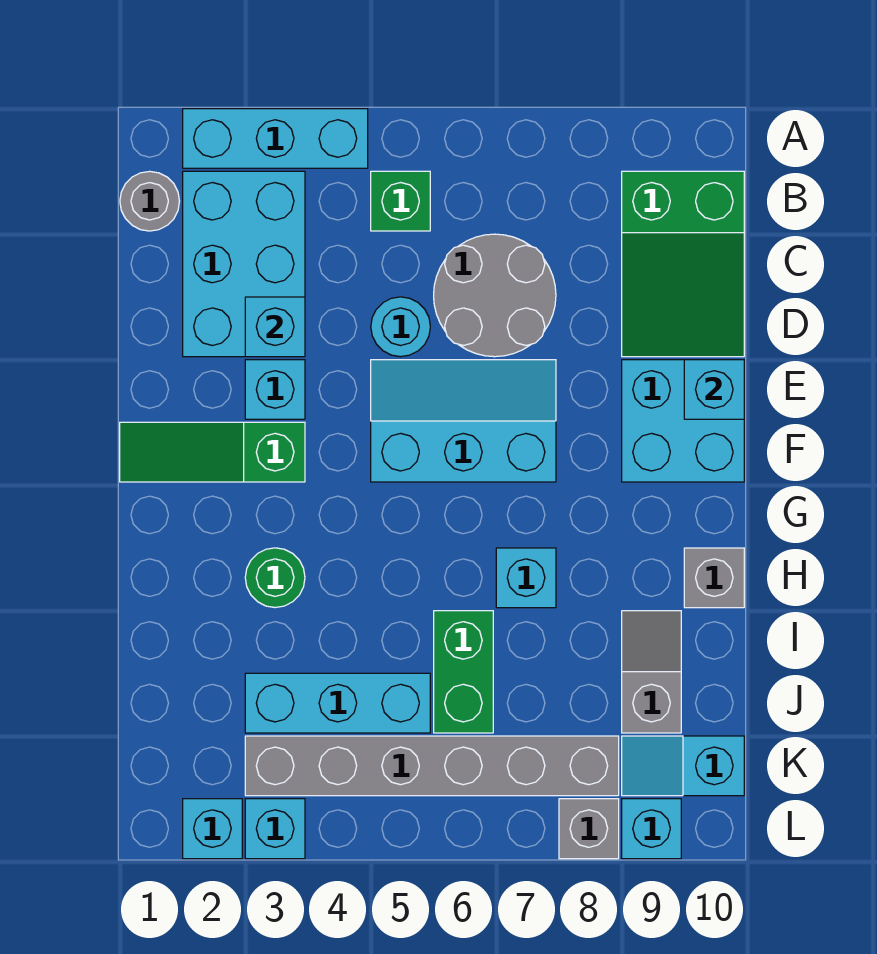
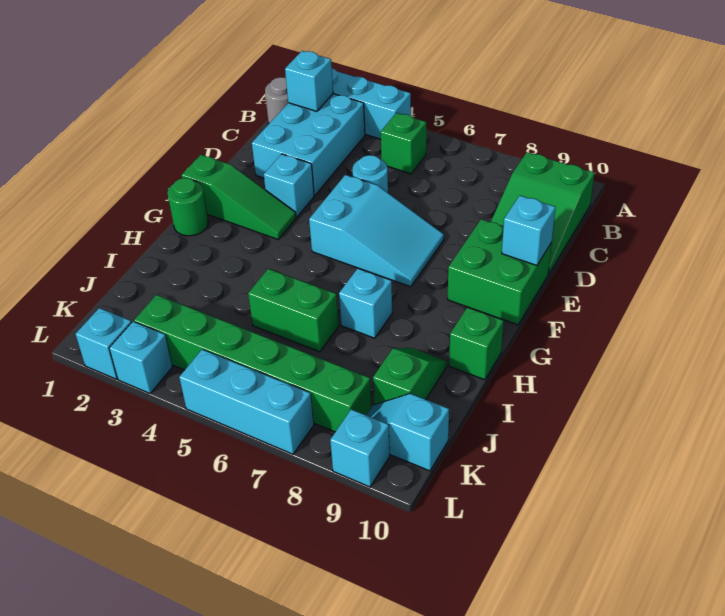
grey 2x2 round brick [434,234,556,357] -> none
cyan 1x1 brick [245,297,305,357] -> cyan 1x1 brick moved to [285,51,333,111]
cyan 2x3 slope [371,360,556,482] -> cyan 2x3 slope turned to [309,175,444,287]
cyan 2x2 brick [622,360,744,482] -> green 2x2 brick [448,219,552,325]
green 1x3 slope [120,422,305,482] -> green 1x3 slope turned to [182,155,296,239]
green 1x1 round brick [245,548,305,608] -> green 1x1 round brick moved to [167,178,208,236]
grey 1x1 brick [684,548,744,608] -> green 1x1 brick [449,307,504,380]
green 1x2 brick [434,611,493,733] -> green 1x2 brick turned to [248,269,339,352]
grey 1x2 slope [622,611,681,733] -> green 1x2 slope [373,348,447,405]
cyan 1x3 brick [245,673,430,733] -> cyan 1x3 brick moved to [179,349,314,454]
grey 1x6 brick [245,736,619,796] -> green 1x6 brick [134,295,371,432]
grey 1x1 brick [559,799,619,859] -> none

